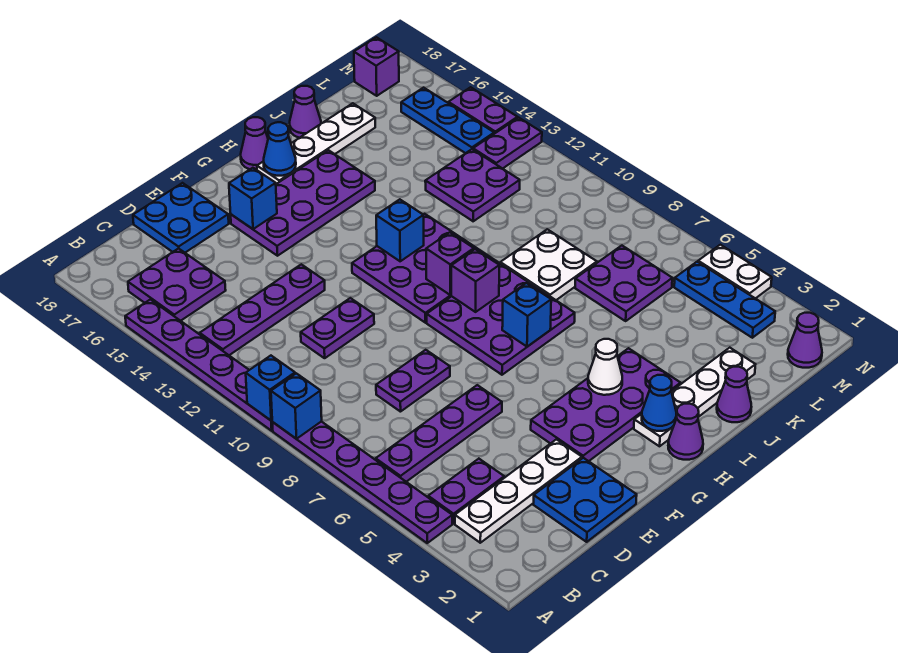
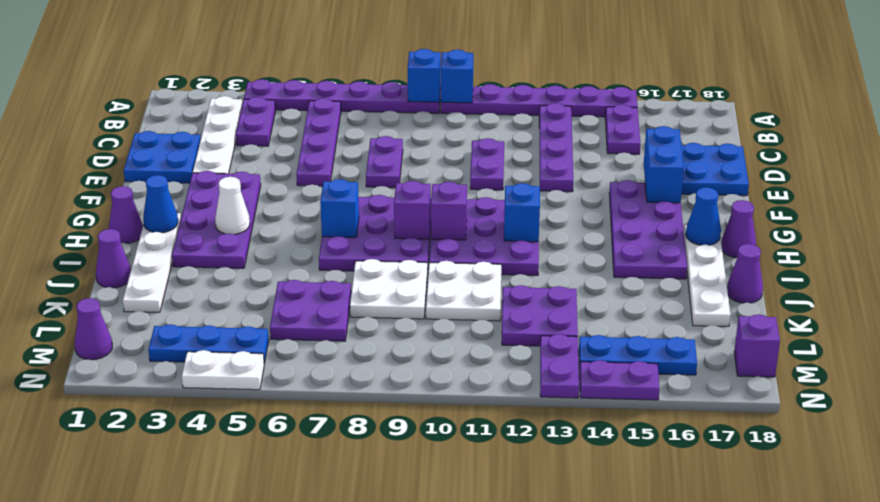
purple 2x2 plate [128,248,226,321] -> purple 1x2 plate [605,104,640,154]
blue 1x1 brick [229,168,277,229] -> blue 1x2 brick [644,126,684,203]
none -> white 2x2 plate [426,261,502,321]

